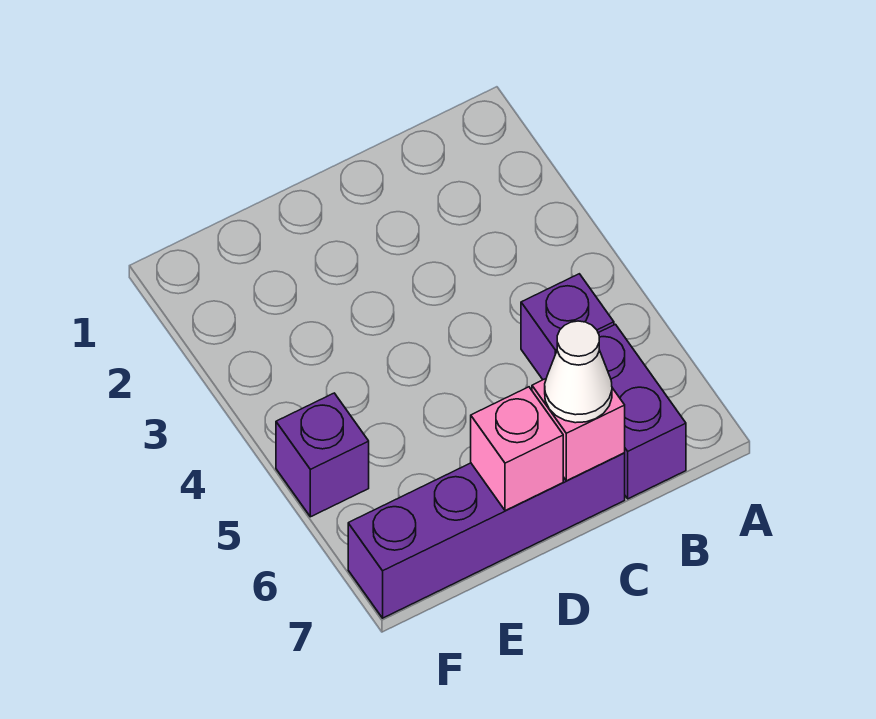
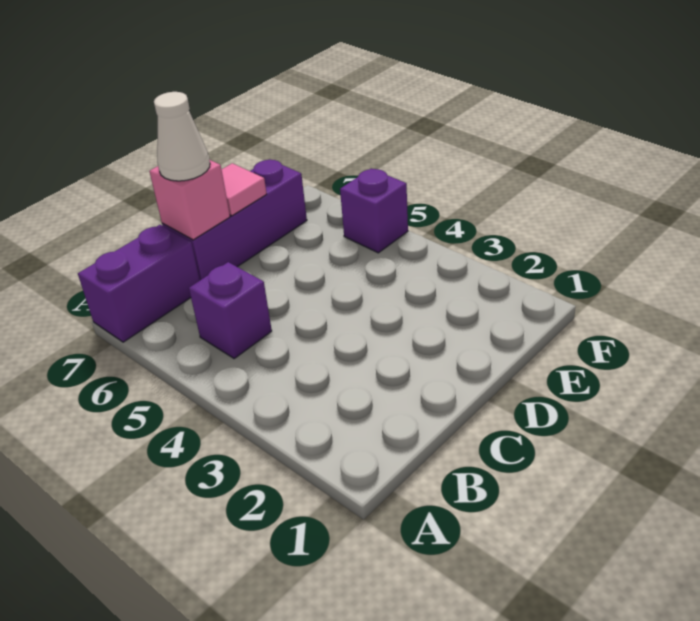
purple 1x2 brick [598,324,686,499] -> purple 1x2 brick turned to [78,225,200,342]
purple 1x4 brick [348,453,625,618] -> purple 1x3 brick [162,160,307,280]
pink 1x1 brick [471,387,563,511] -> pink 1x1 tile [222,163,267,216]

